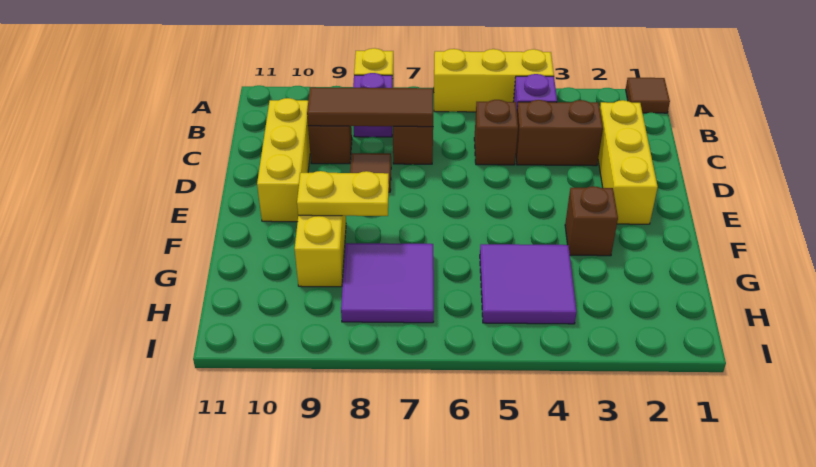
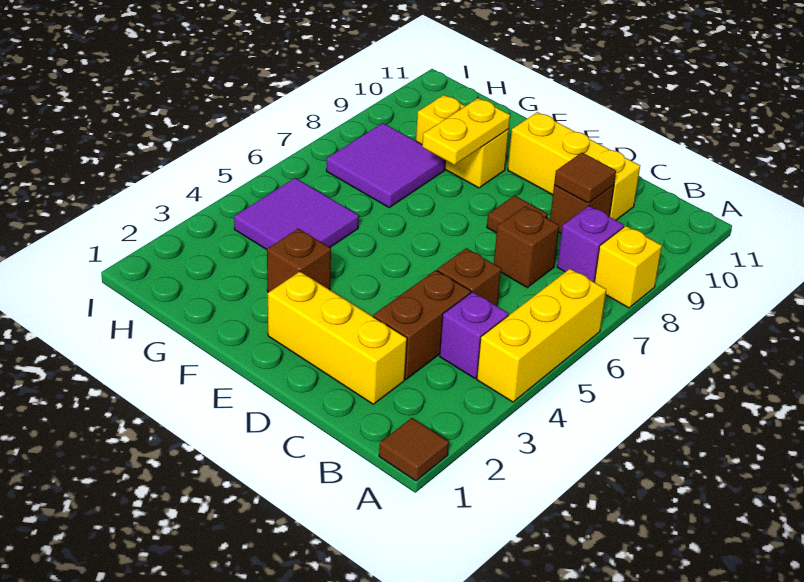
brown 1x3 tile [307,87,433,127] -> brown 1x1 tile [554,153,616,203]

